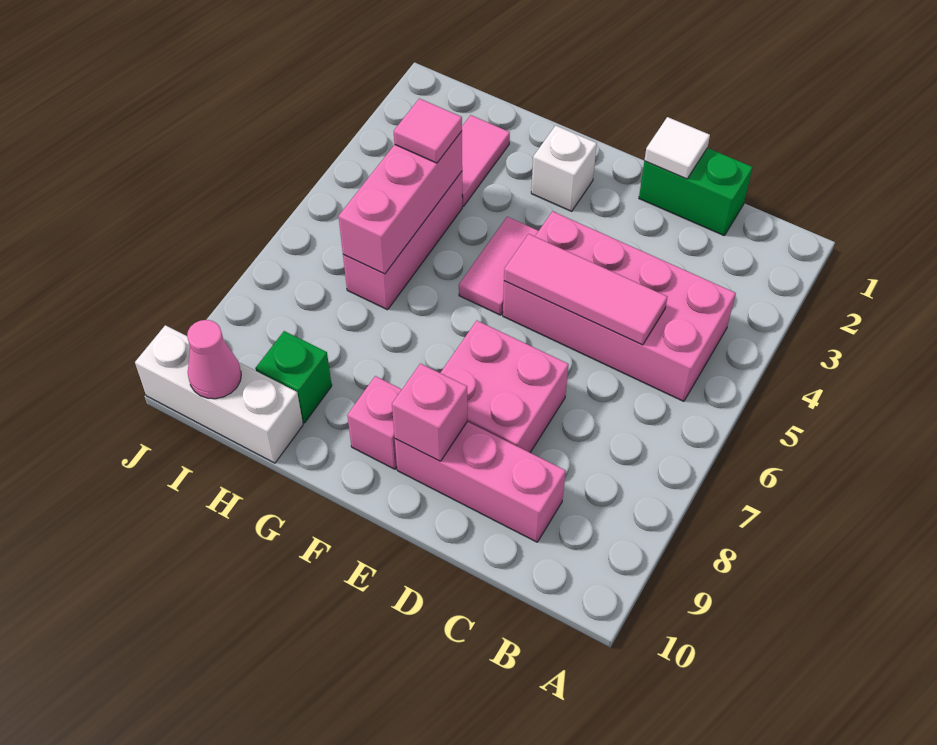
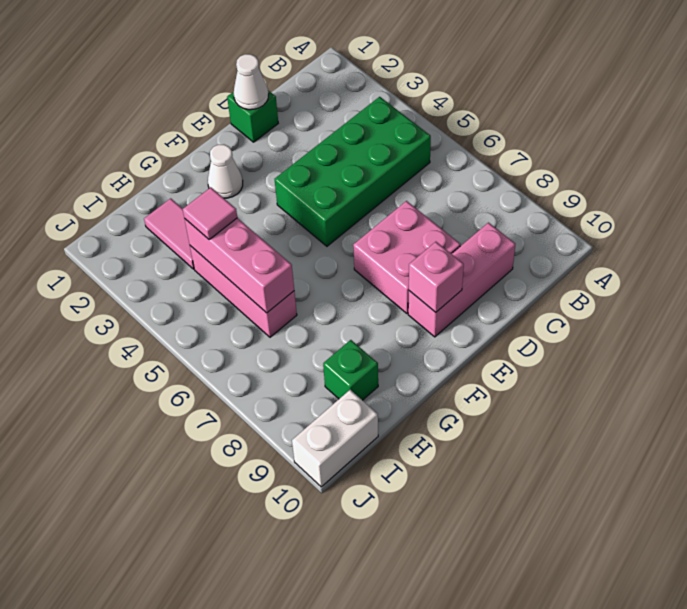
pink 2x4 brick [503,211,736,401] -> green 2x4 brick [275,97,431,246]
green 1x2 brick [639,148,753,236] -> green 1x1 brick [227,90,278,142]
pink 1x3 tile [504,234,667,345] -> none
white 1x1 tile [644,117,710,179] -> white 1x1 cone [234,54,268,110]
white 1x1 brick [531,125,597,211] -> white 1x1 cone [208,144,243,198]
pink 1x2 tile [459,217,538,315] -> none
pink 1x1 brick [347,376,402,469] -> none
white 1x3 brick [135,325,303,463] -> white 1x2 brick [292,390,378,487]
pink 1x1 cone [187,320,241,399] -> none

